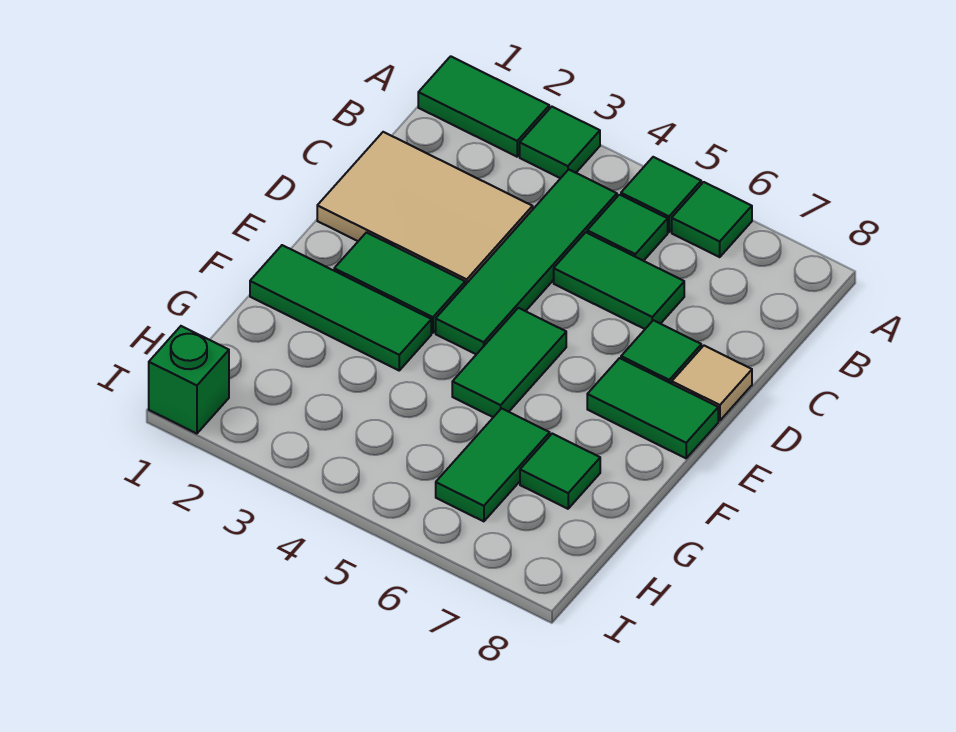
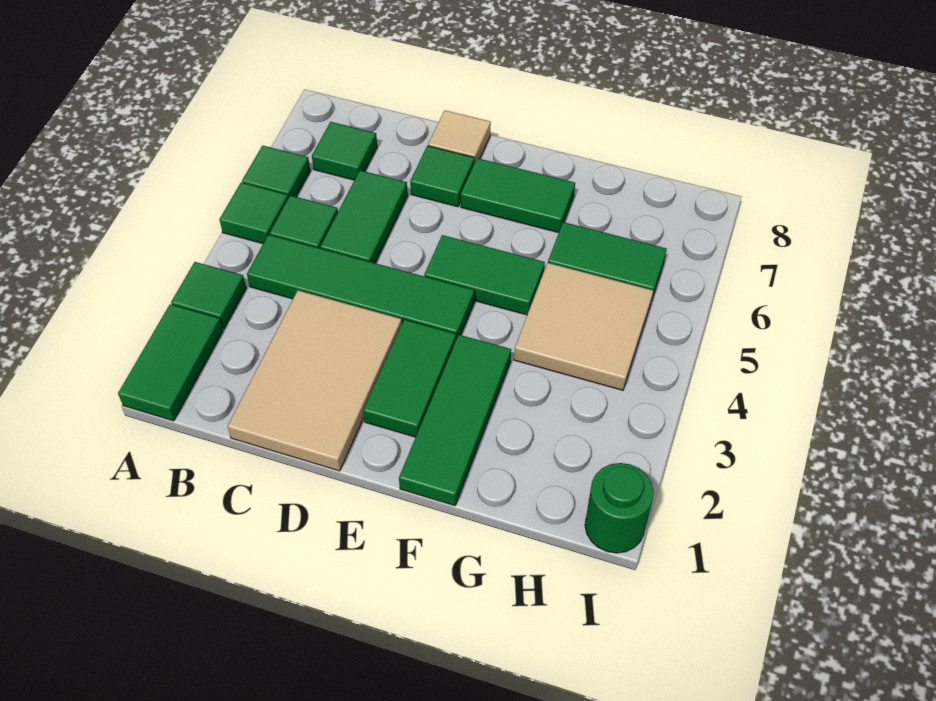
green 1x2 tile [587,358,718,458] -> green 1x2 tile turned to [461,158,575,233]
none -> tan 2x2 tile [514,263,653,390]
green 1x1 tile [520,434,600,509] -> green 1x1 tile moved to [312,122,377,180]
green 1x1 brick [149,326,229,434] -> green 1x1 round brick [585,463,654,553]

